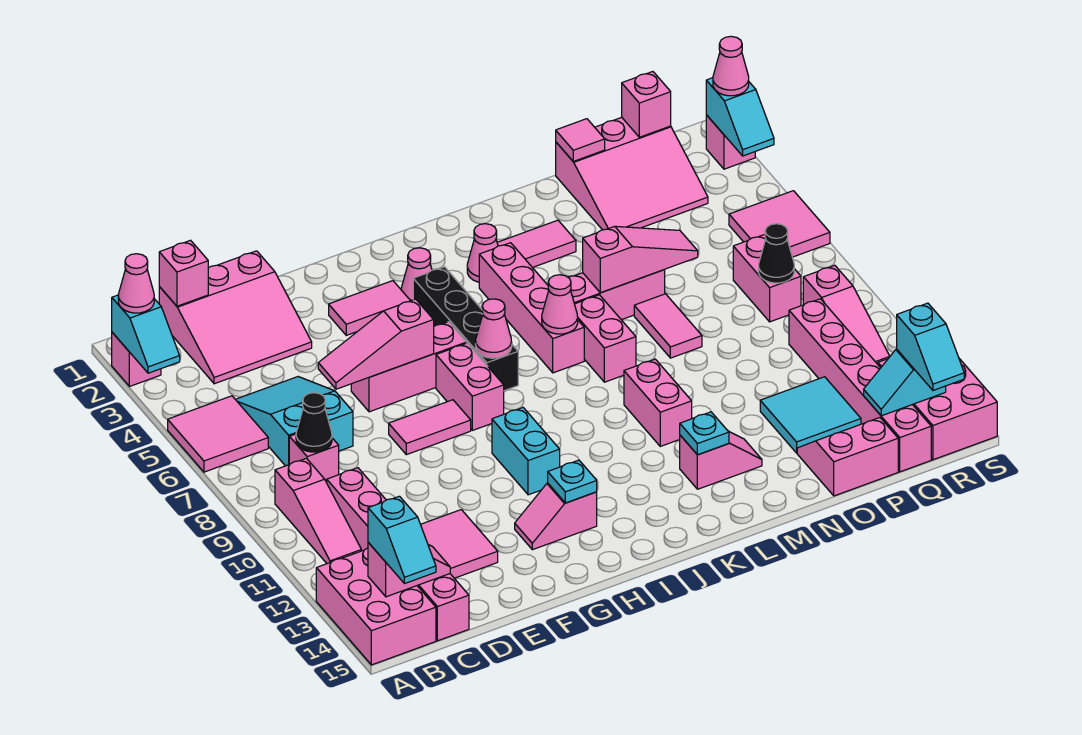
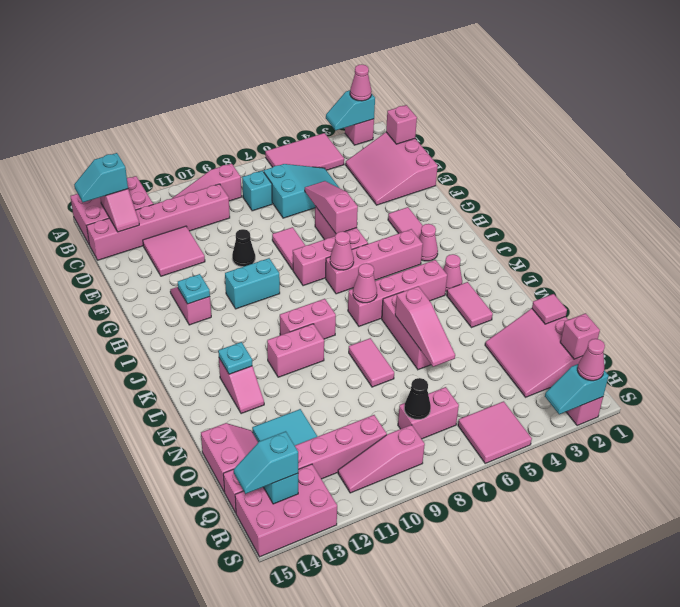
pink 2x2 tile [168,396,268,472] -> pink 2x3 tile [265,133,344,170]
pink 1x1 brick [289,434,339,482] -> cyan 1x1 brick [242,171,272,211]
black 1x1 cone [296,393,332,452] -> black 1x1 cone moved to [232,229,255,267]
black 1x4 brick [413,267,518,391] -> pink 1x4 brick [325,229,423,294]
pink 1x2 brick [575,295,636,382] -> pink 1x2 brick moved to [280,299,336,339]
pink 1x2 tile [634,294,702,358] -> pink 1x2 tile turned to [349,338,394,387]

